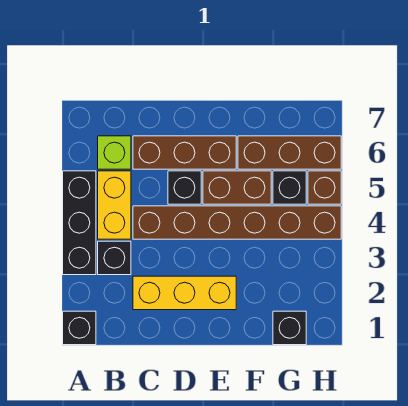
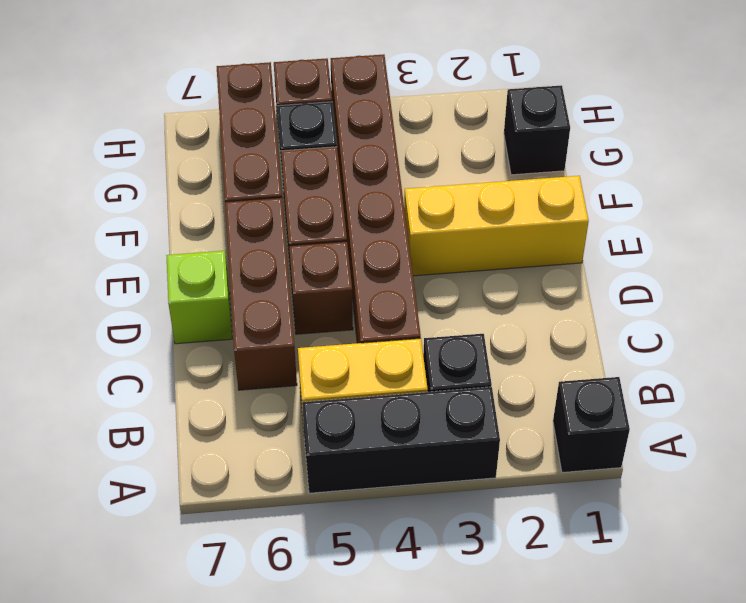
lime 1x1 brick [98,136,131,169] -> lime 1x1 brick moved to [166,251,232,344]
yellow 1x3 brick [133,276,236,310] -> yellow 1x3 brick turned to [404,176,589,276]
black 1x1 brick [168,171,201,204] -> brown 1x1 brick [289,242,353,334]

